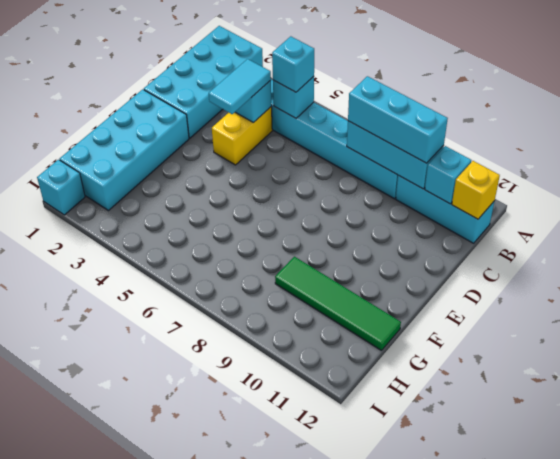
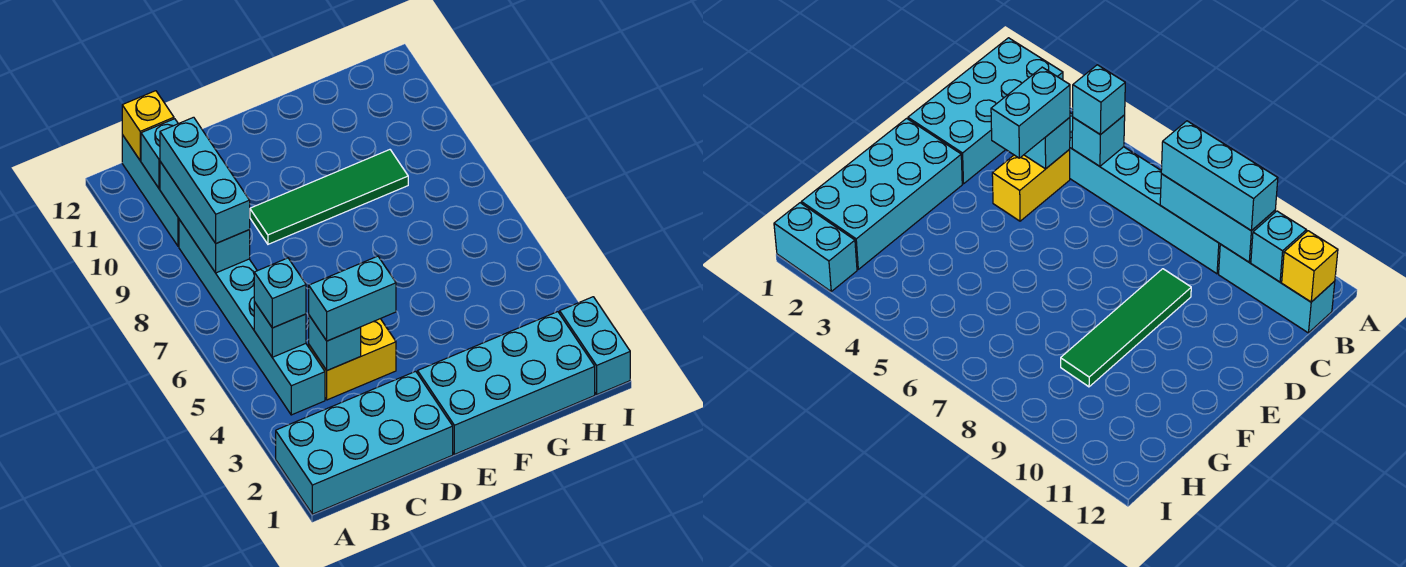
cyan 1x2 tile [209,59,271,114] -> cyan 1x2 brick [309,256,396,341]
green 1x4 tile [275,257,401,351] -> green 1x4 tile turned to [250,150,408,244]
cyan 1x1 brick [37,160,85,215] -> cyan 1x2 brick [560,297,630,394]

